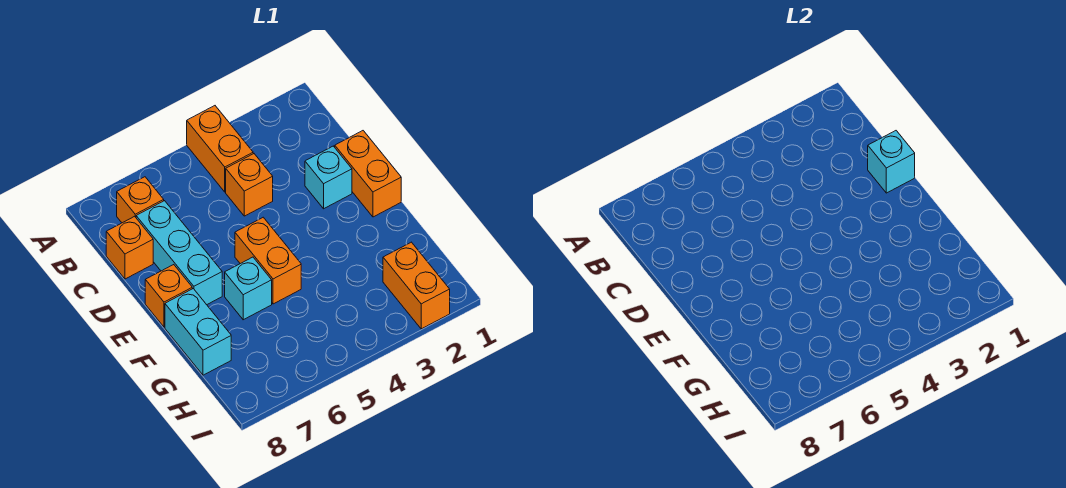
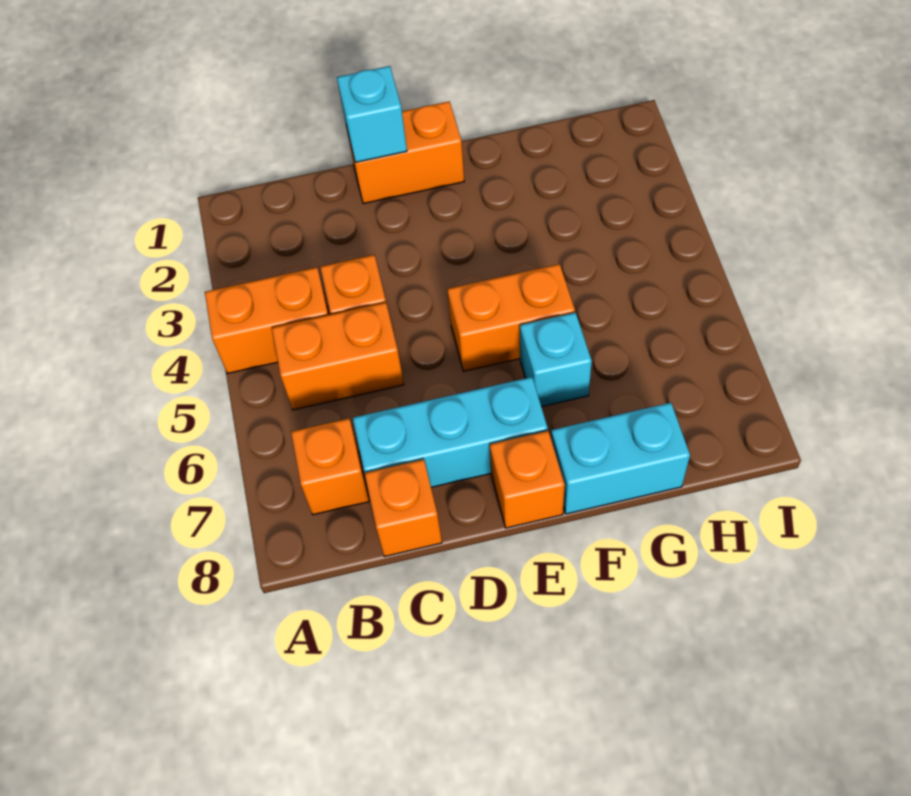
cyan 1x1 brick [305,146,352,209] -> none
orange 1x2 brick [383,242,450,329] -> orange 1x2 brick moved to [272,302,404,410]

